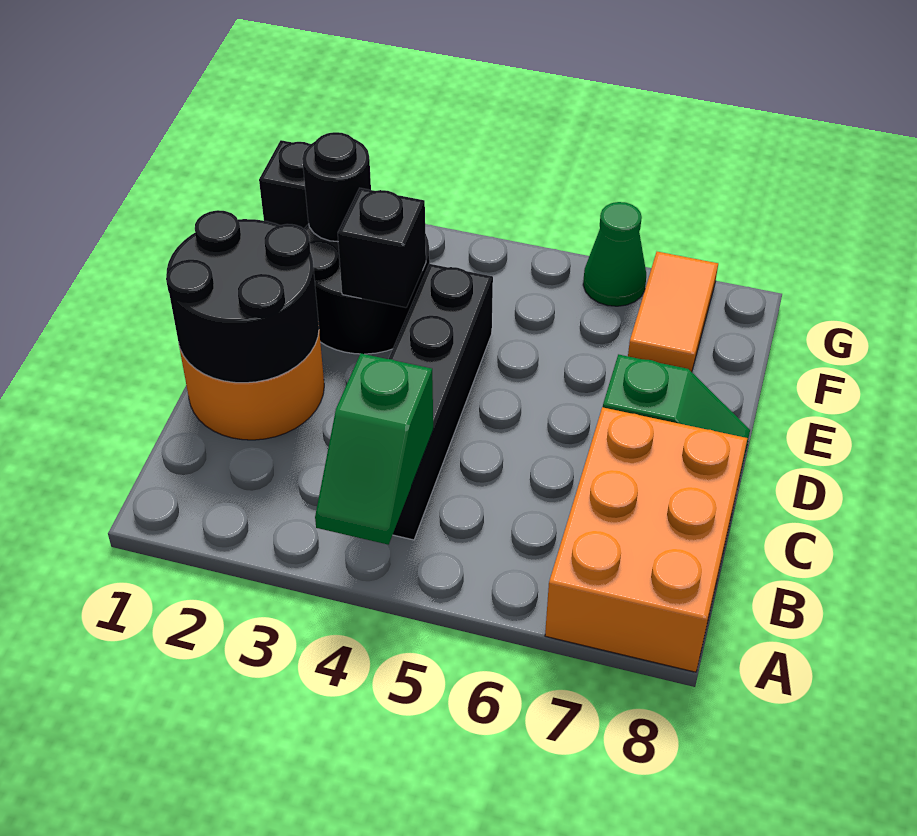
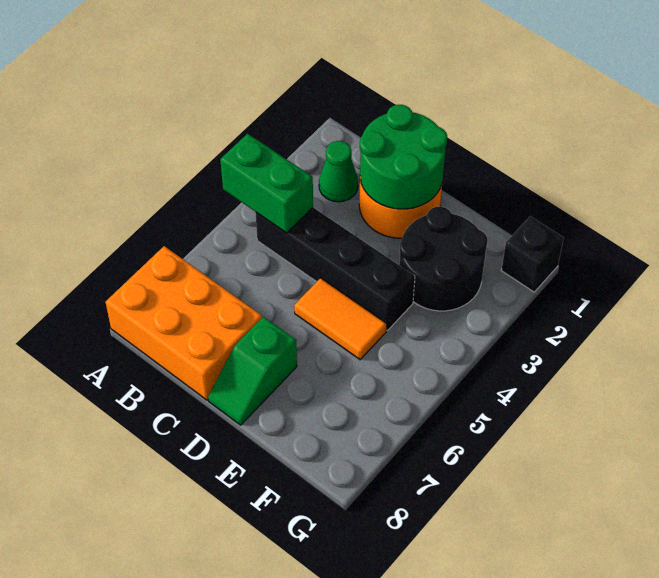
green 1x2 slope [315,354,433,545] -> green 1x2 brick [220,134,313,233]
black 2x2 round brick [166,210,319,383] -> green 2x2 round brick [360,105,447,209]
black 1x1 brick [338,188,426,308] -> none
black 1x1 round brick [302,132,371,242] -> none
orange 1x2 tile [628,252,718,372] -> orange 1x2 tile moved to [294,278,387,360]
green 1x1 cone [583,202,646,306] -> green 1x1 cone moved to [319,141,358,202]

